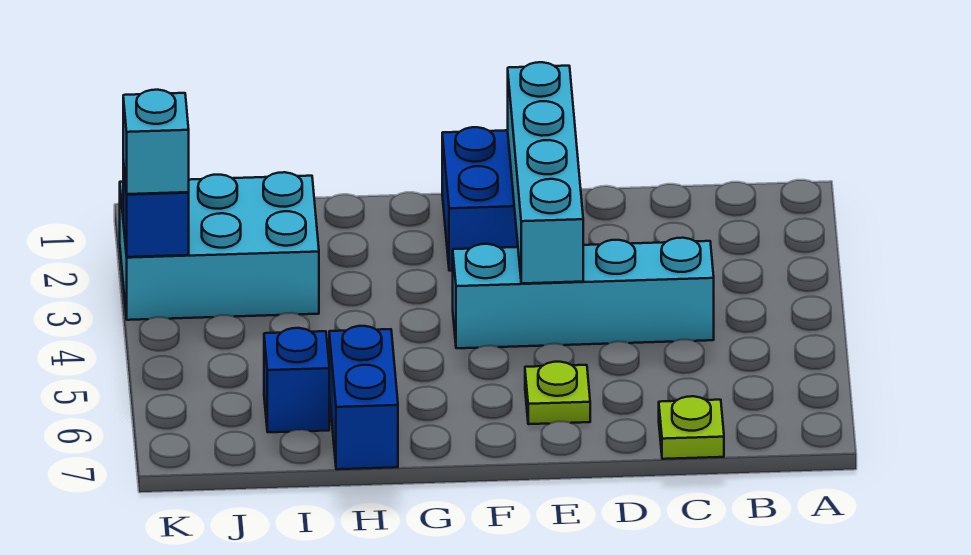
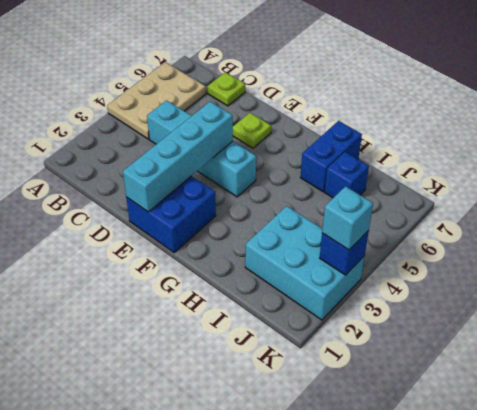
none -> tan 2x3 plate [107,62,206,139]

